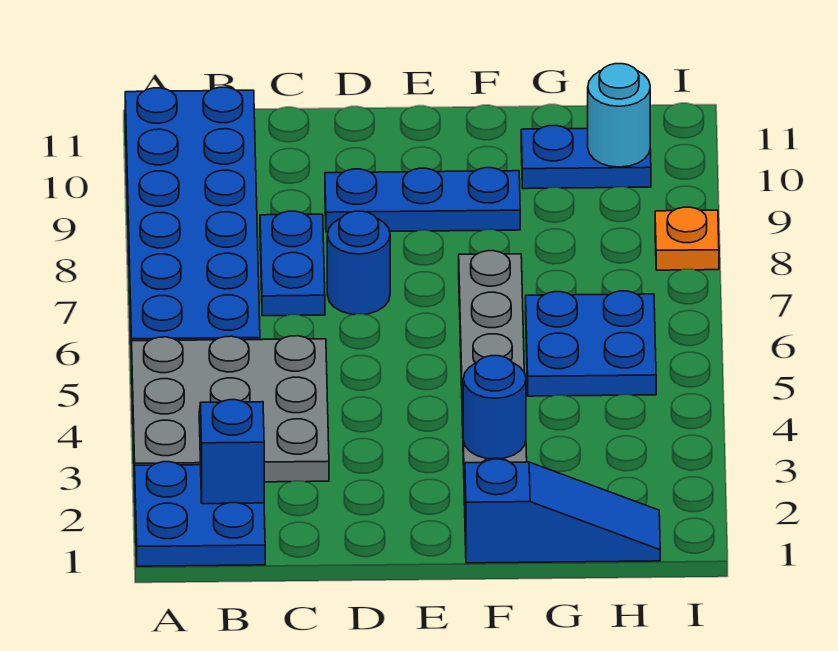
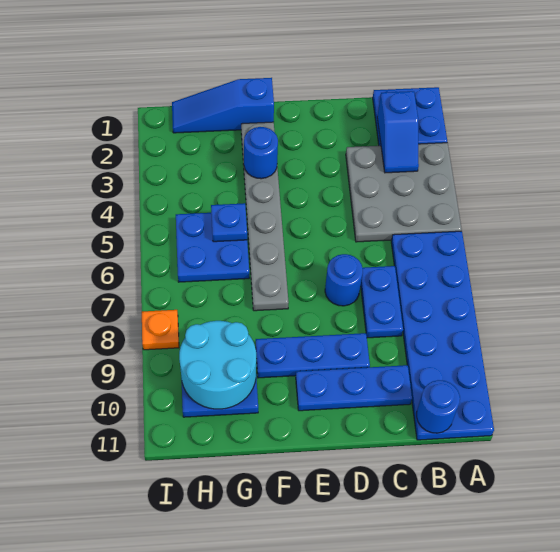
none -> blue 1x1 round brick [417,380,460,433]
none -> blue 1x3 plate [296,365,412,411]
none -> blue 1x1 plate [211,203,247,242]
cyan 1x1 round brick [588,64,650,167] -> cyan 2x2 round brick [179,321,256,409]

